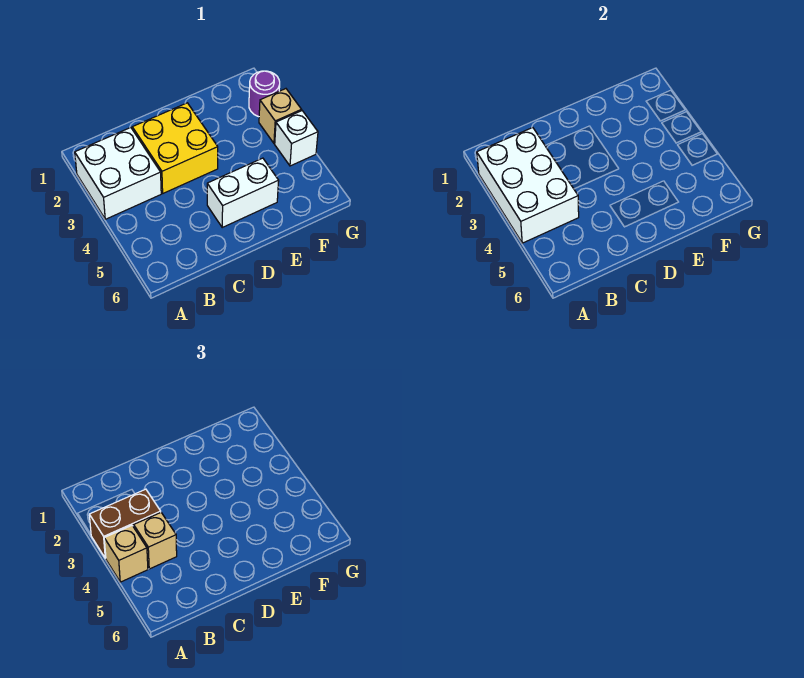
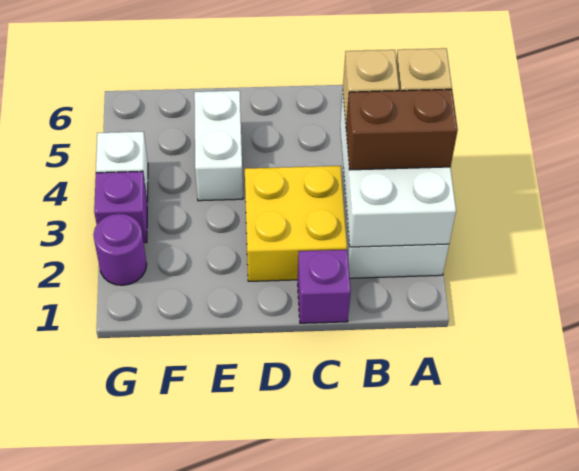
none -> purple 1x1 brick [298,250,351,323]
white 1x2 brick [207,158,279,227] -> white 1x2 brick turned to [194,91,243,201]
tan 1x1 brick [259,89,301,143] -> purple 1x1 brick [94,171,147,243]

